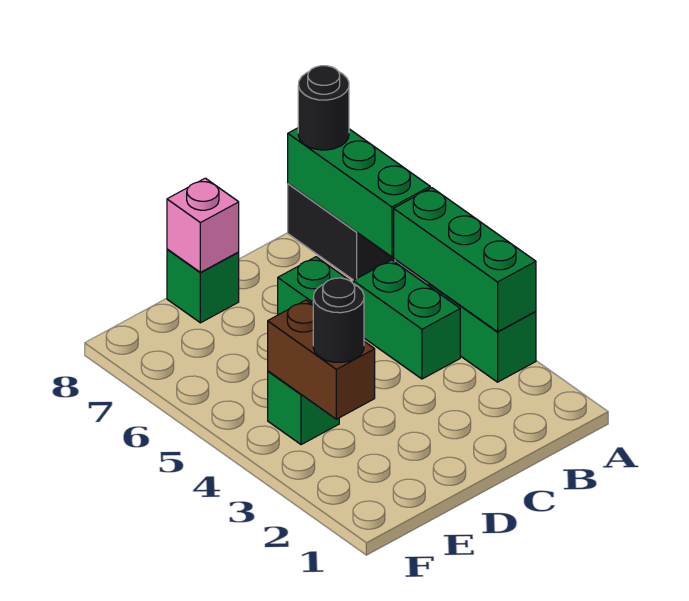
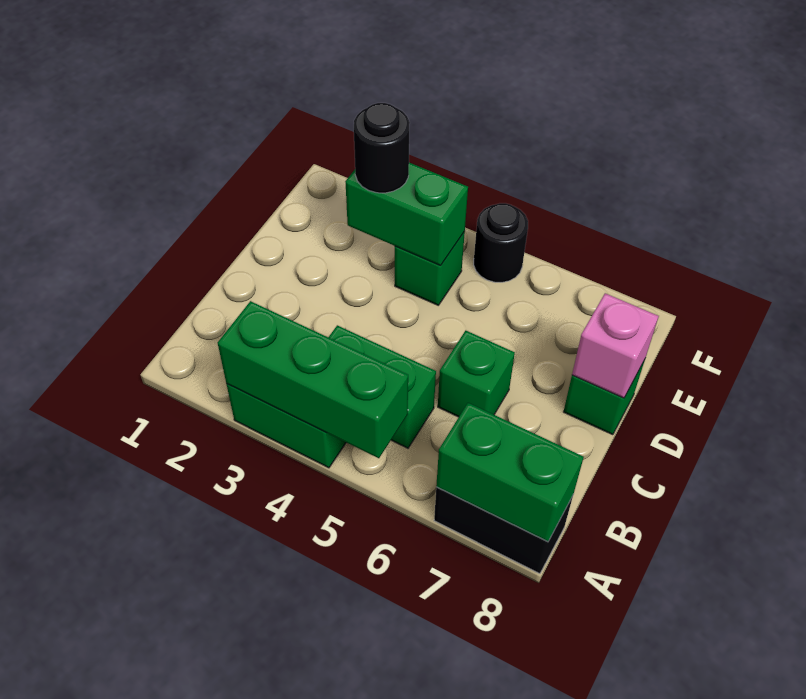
green 1x3 brick [288,128,430,257] -> green 1x2 brick [436,403,584,542]
black 1x1 round brick [298,66,349,150] -> black 1x1 round brick moved to [474,203,528,282]
brown 1x2 brick [268,300,375,419] -> green 1x2 brick [345,163,468,266]

